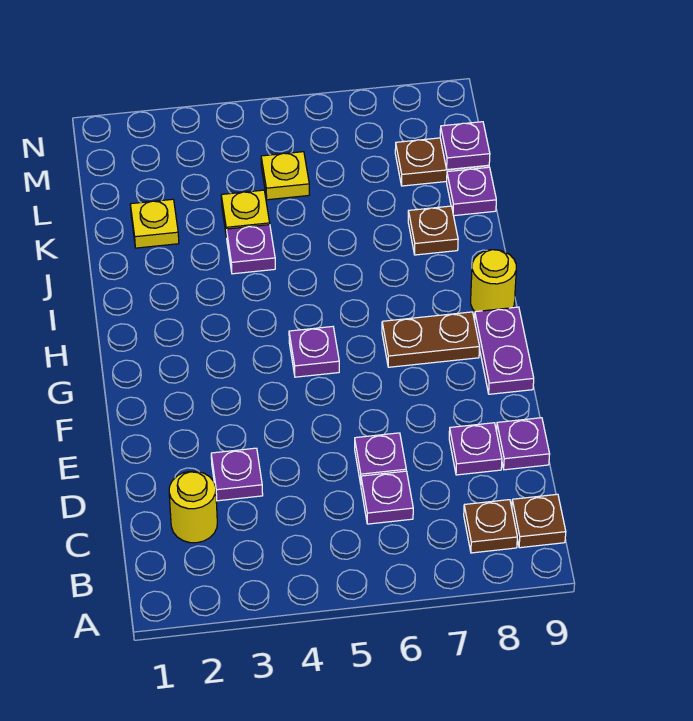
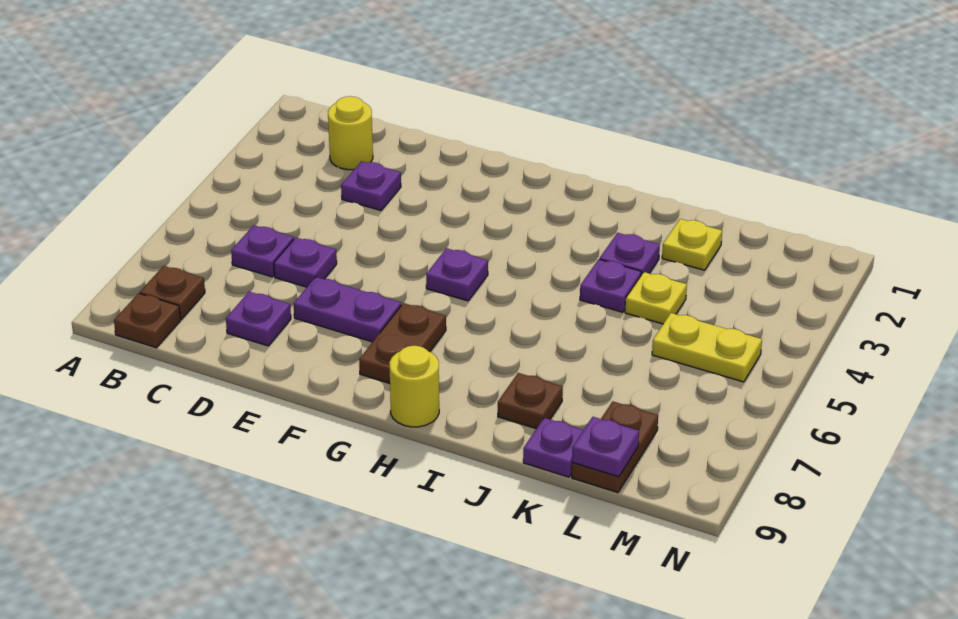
purple 1x1 plate [497,418,550,470] -> purple 1x1 plate moved to [600,233,660,275]
purple 1x2 plate [475,307,534,394] -> purple 1x2 plate moved to [294,277,401,342]
yellow 1x1 plate [261,152,309,200] -> yellow 1x2 plate [652,313,762,382]

